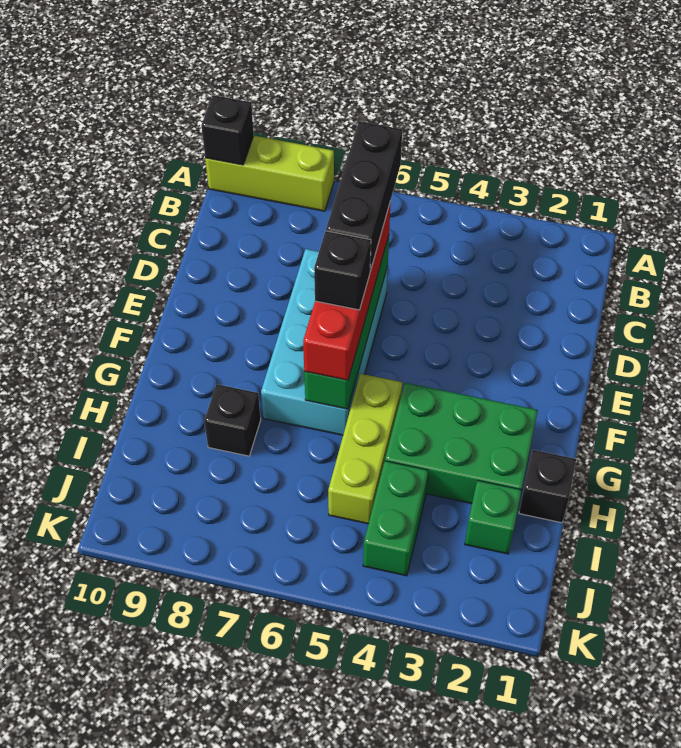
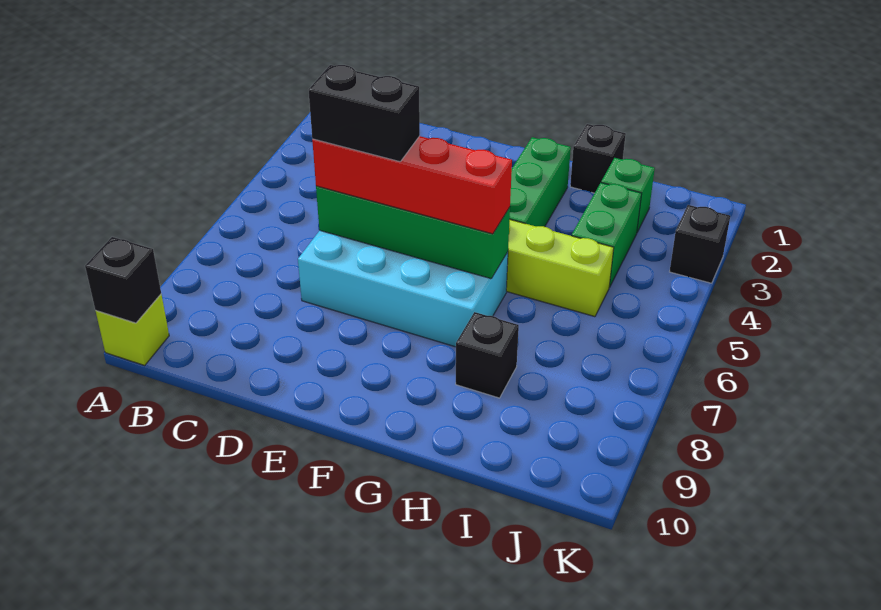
lime 1x3 brick [205,136,334,211] -> lime 1x1 brick [96,294,169,365]
black 1x3 brick [326,121,402,272] -> black 1x2 brick [309,65,420,162]
black 1x1 brick [314,231,371,310] -> black 1x1 brick moved to [670,205,730,283]
green 2x3 brick [385,383,538,504] -> green 1x3 brick [510,137,571,227]
green 1x2 brick [363,461,428,576] -> green 1x2 brick turned to [572,183,642,287]

